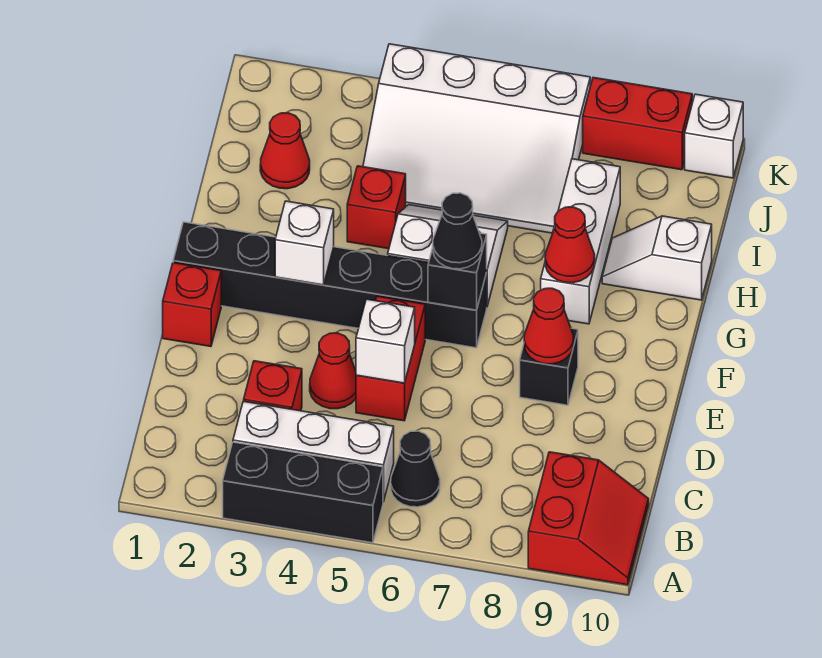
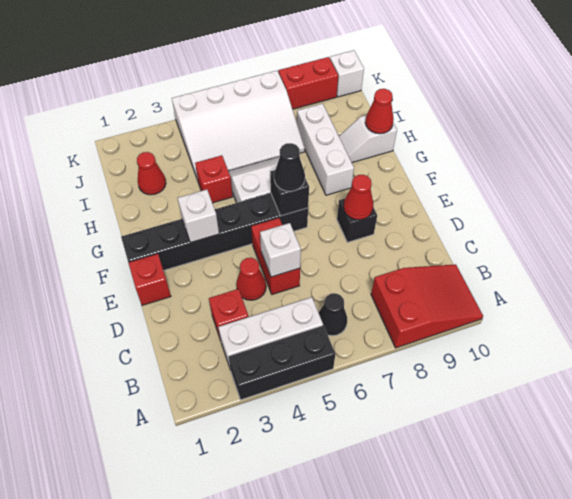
red 2x2 slope [528,452,649,585] -> red 2x3 slope [371,264,483,348]
red 1x1 cone [545,207,595,283] -> red 1x1 cone moved to [365,89,394,134]

